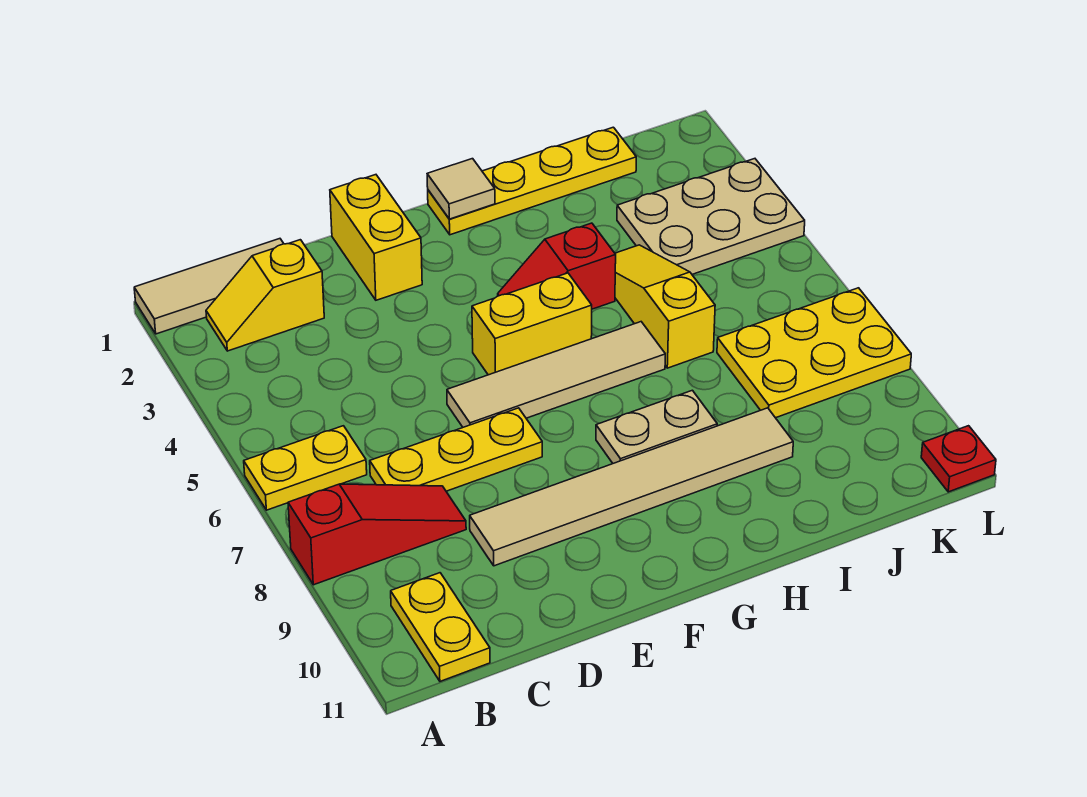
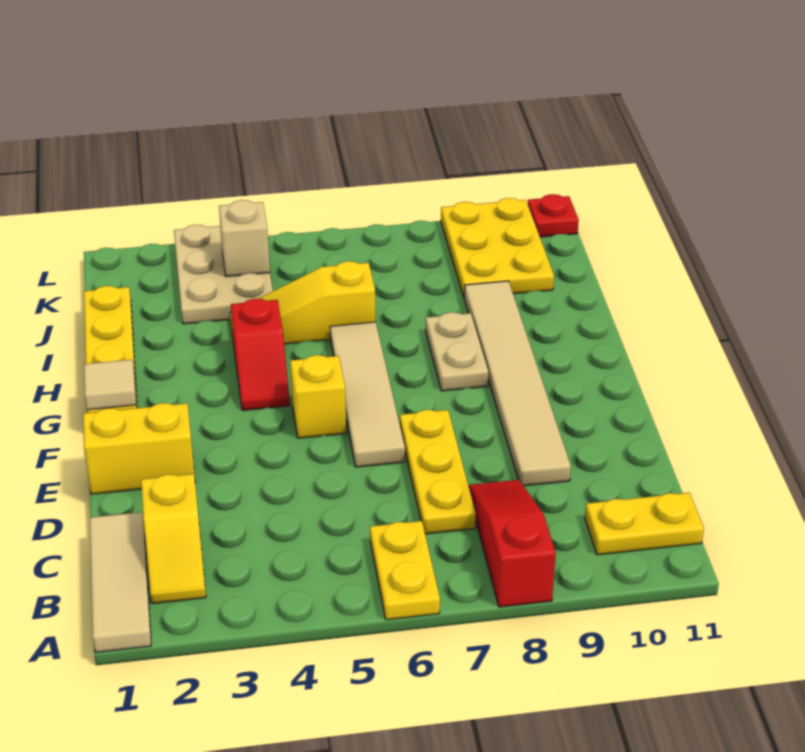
yellow 1x2 brick [472,273,592,375] -> yellow 1x1 brick [290,355,346,438]
yellow 2x3 plate [717,288,911,418] -> yellow 2x3 plate moved to [441,198,554,297]
none -> tan 1x1 brick [219,200,270,277]

